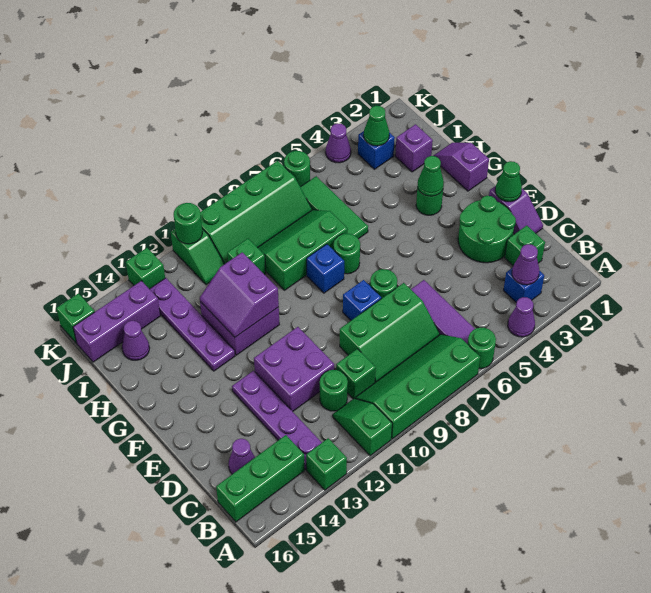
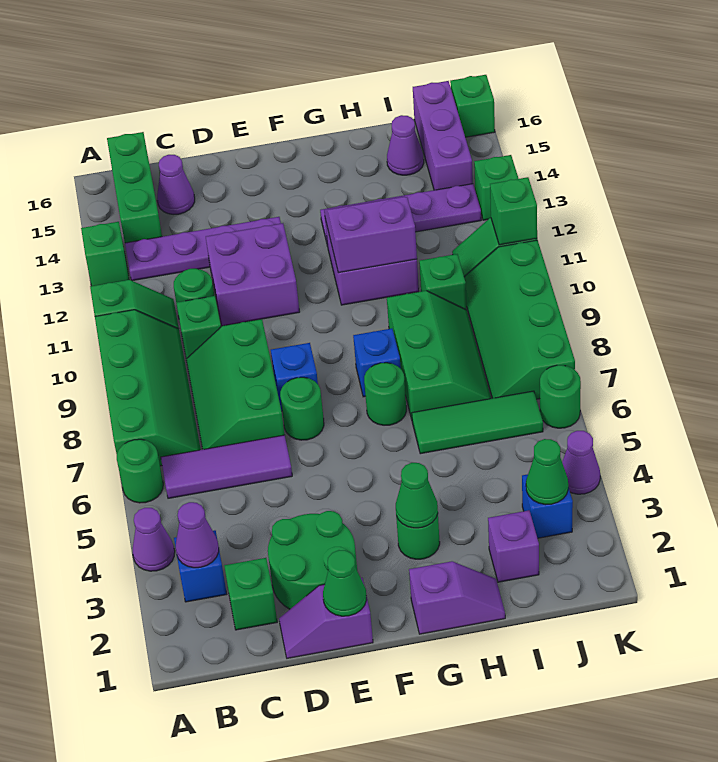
green 1x1 round brick [174,203,202,244] -> green 1x1 brick [490,177,537,245]

